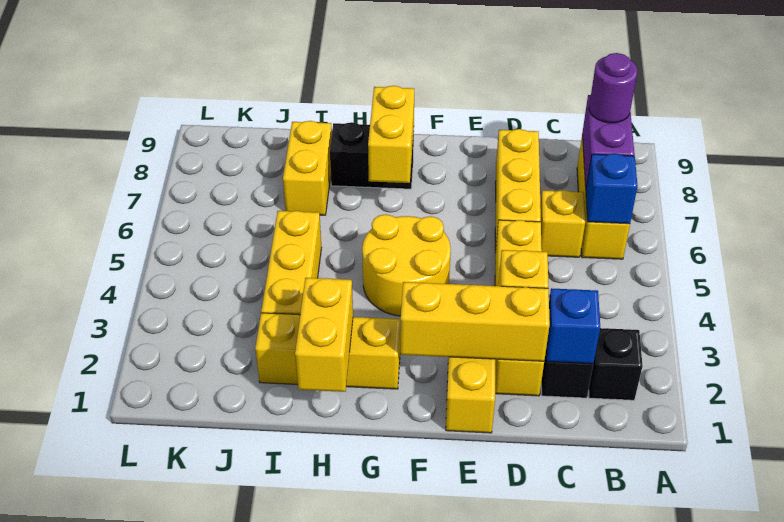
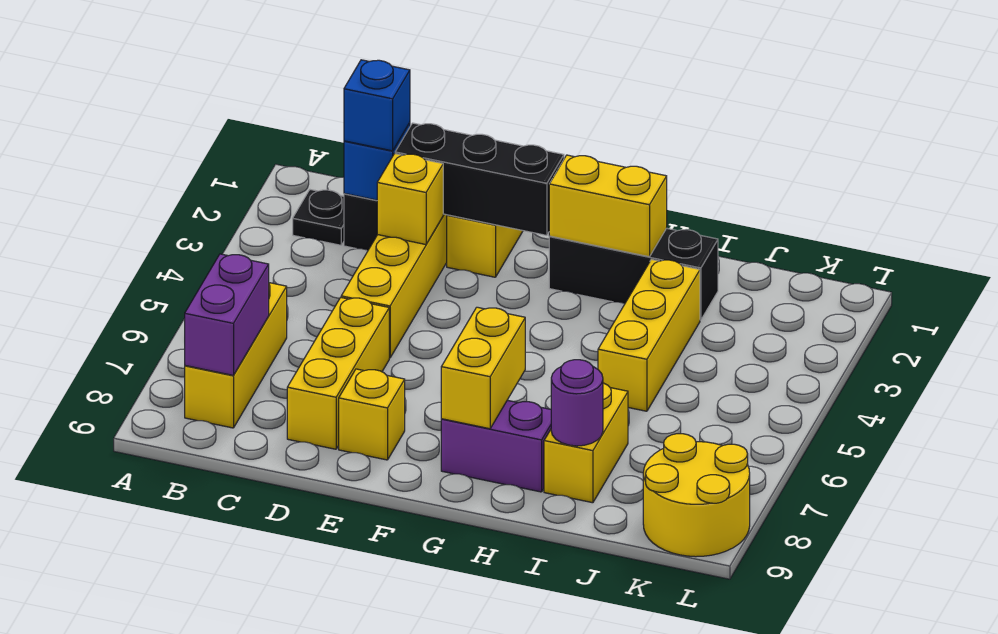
black 1x1 brick [589,328,643,400] -> black 1x1 plate [293,190,344,245]
blue 1x1 brick [586,154,638,224] -> blue 1x1 brick moved to [344,60,410,151]
purple 1x1 round brick [589,53,638,123] -> purple 1x1 round brick moved to [551,360,603,446]
yellow 1x1 brick [540,190,585,257] -> yellow 1x1 brick moved to [339,369,405,460]
yellow 1x3 brick [400,282,550,361] -> black 1x3 brick [395,123,564,235]
yellow 2x2 round brick [362,215,451,316] -> yellow 2x2 round brick moved to [643,434,750,557]
yellow 1x3 brick [255,313,400,389] -> black 1x3 brick [549,228,718,320]
black 1x2 brick [330,122,414,189] -> purple 1x2 brick [441,400,551,492]
yellow 1x2 brick [295,278,353,392] -> yellow 1x2 brick turned to [549,155,667,257]

